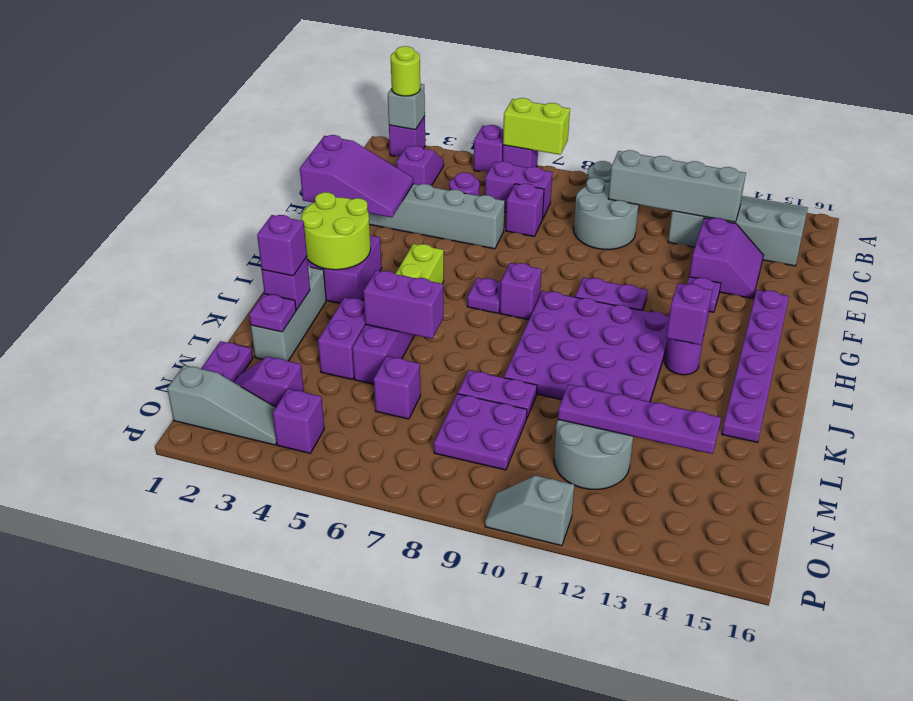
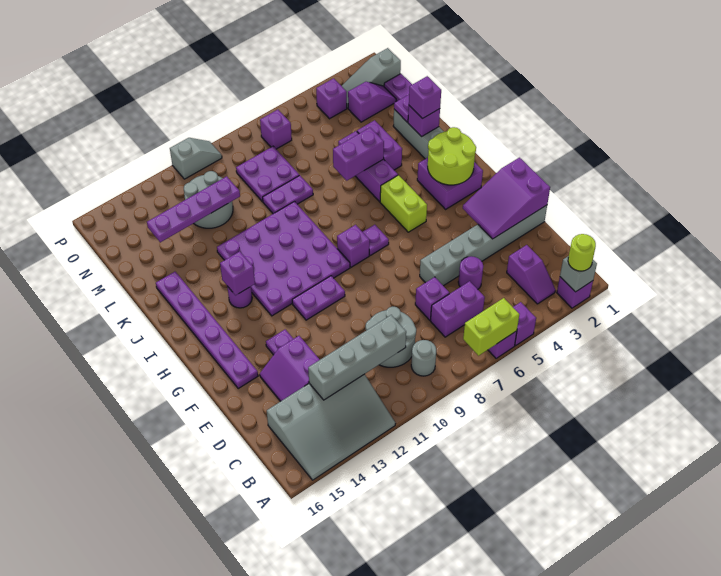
purple 1x1 brick [374,356,421,419] -> purple 1x1 brick moved to [260,110,292,149]

